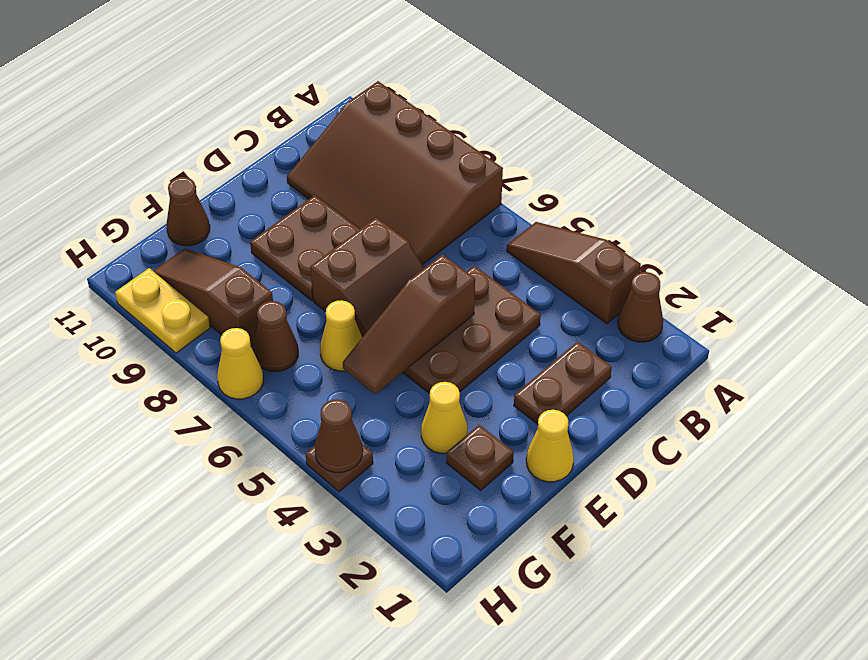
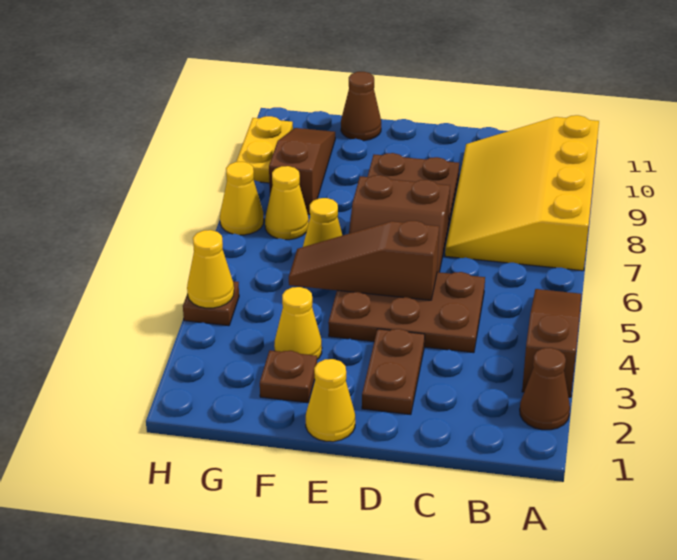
brown 3x4 slope [287,81,503,265] -> yellow 3x4 slope [445,115,599,271]
brown 1x2 plate [514,342,612,424] -> brown 1x2 plate turned to [362,329,425,415]
brown 1x1 cone [253,301,298,372] -> yellow 1x1 cone [265,166,309,240]
brown 1x1 cone [315,399,363,472] -> yellow 1x1 cone [187,230,234,308]

